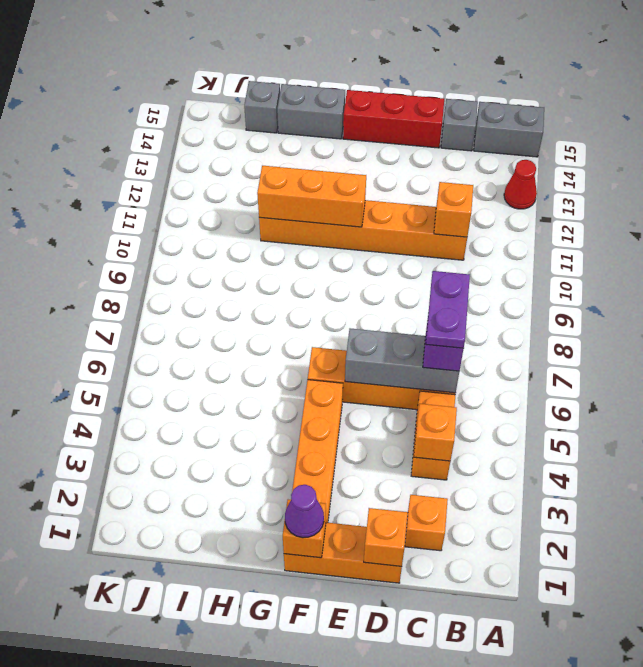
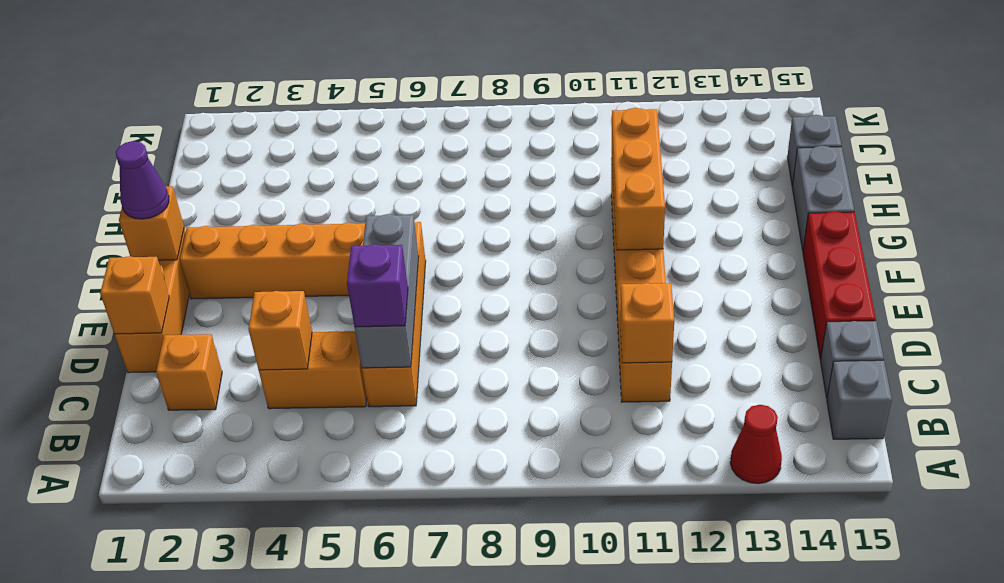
grey 1x2 brick [474,102,544,157] -> grey 1x1 brick [827,360,892,439]
purple 1x2 plate [426,271,470,348] -> none

